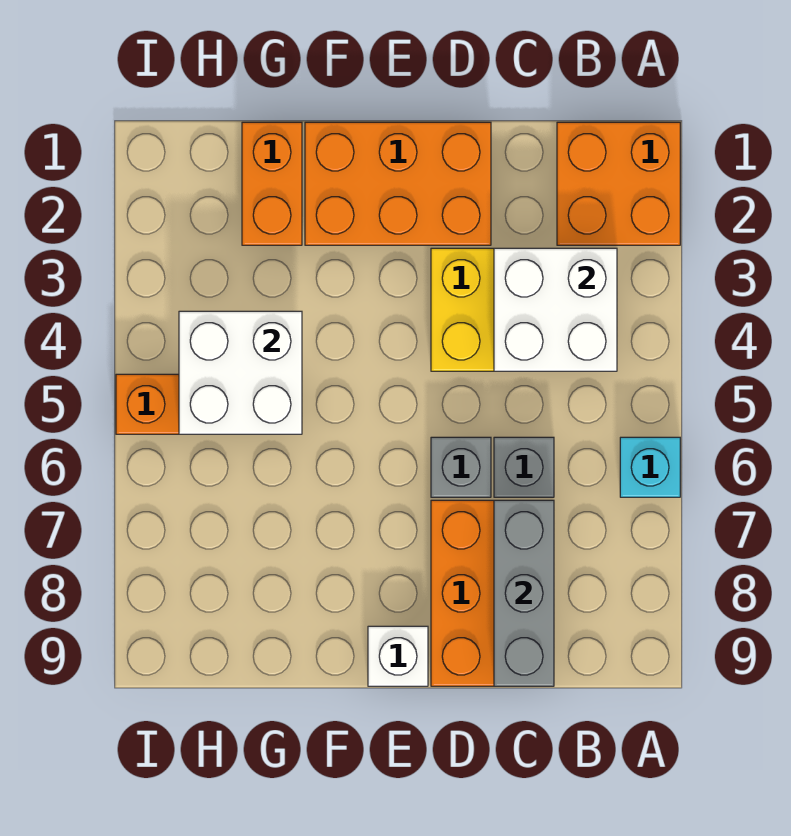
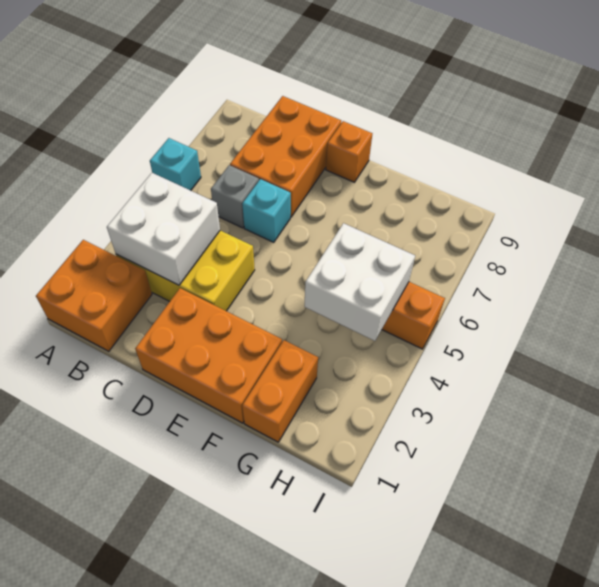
grey 1x3 brick [494,500,554,686] -> none
grey 1x1 brick [431,437,491,497] -> cyan 1x1 brick [242,179,291,242]
white 1x1 brick [368,626,428,686] -> orange 1x1 brick [326,121,372,182]

